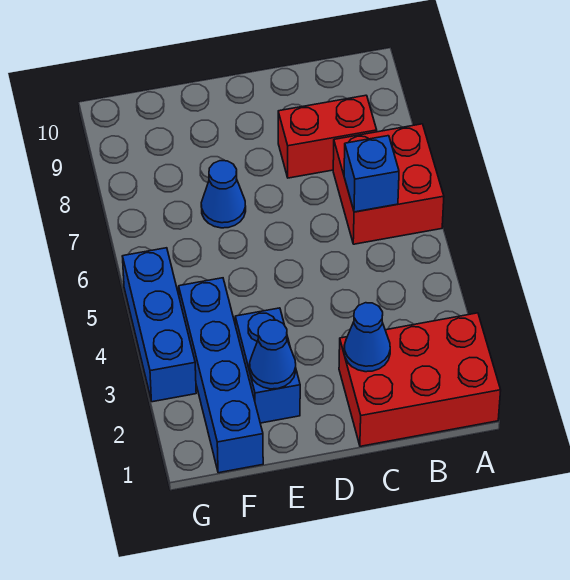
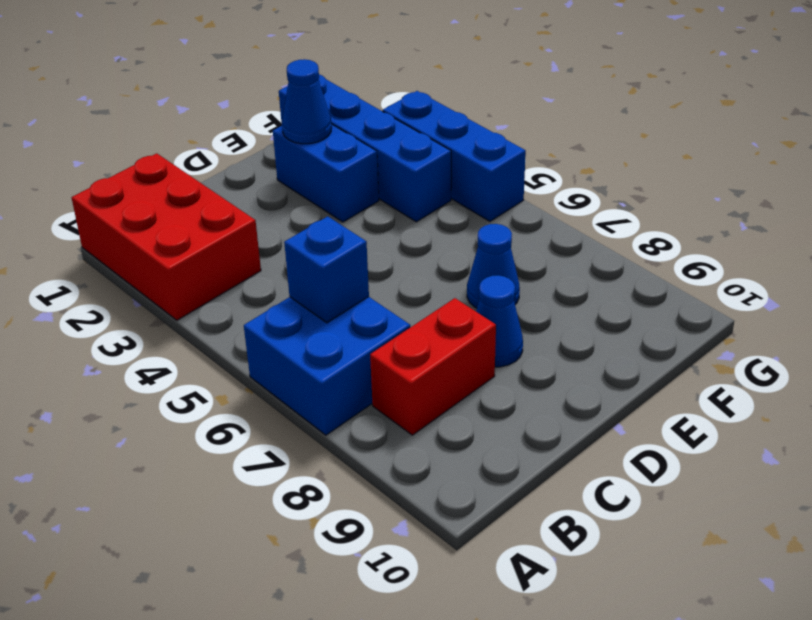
red 2x3 brick [339,313,501,446] -> red 2x3 brick turned to [72,153,261,320]
red 2x2 brick [333,124,444,244] -> blue 2x2 brick [244,297,410,435]
blue 1x1 cone [344,303,390,372] -> blue 1x1 cone moved to [476,275,523,367]

